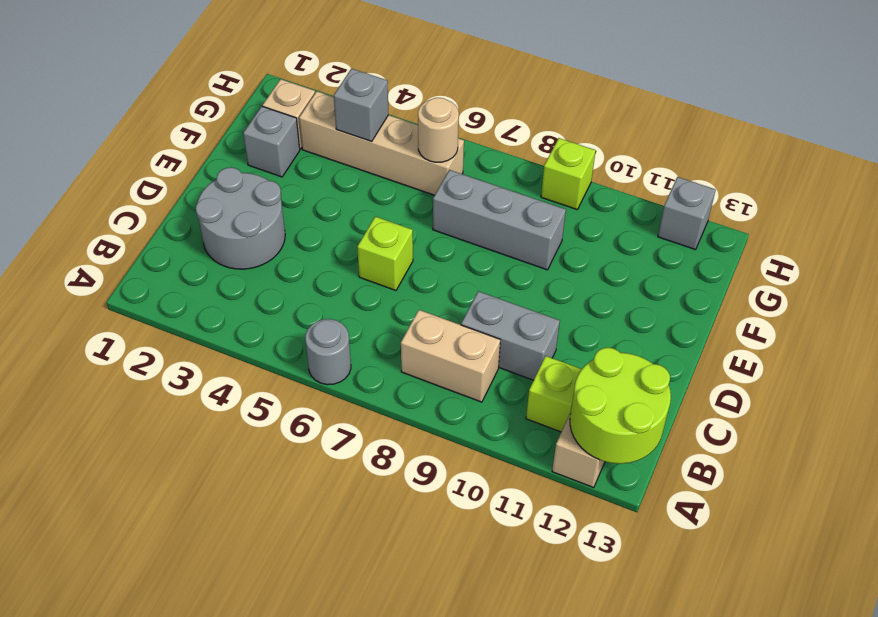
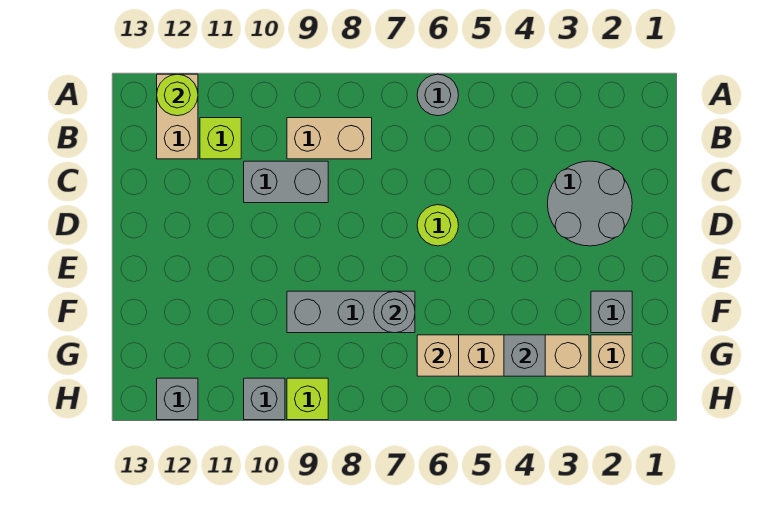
lime 2x2 round brick [570,348,671,464] -> lime 1x1 round brick [157,74,198,116]
lime 1x1 brick [357,217,413,290] -> lime 1x1 round brick [417,205,459,246]
none -> grey 1x1 round brick [374,291,415,333]
tan 1x1 round brick [418,98,459,162] -> tan 1x1 brick [417,335,459,376]
none -> grey 1x1 brick [244,378,285,420]

